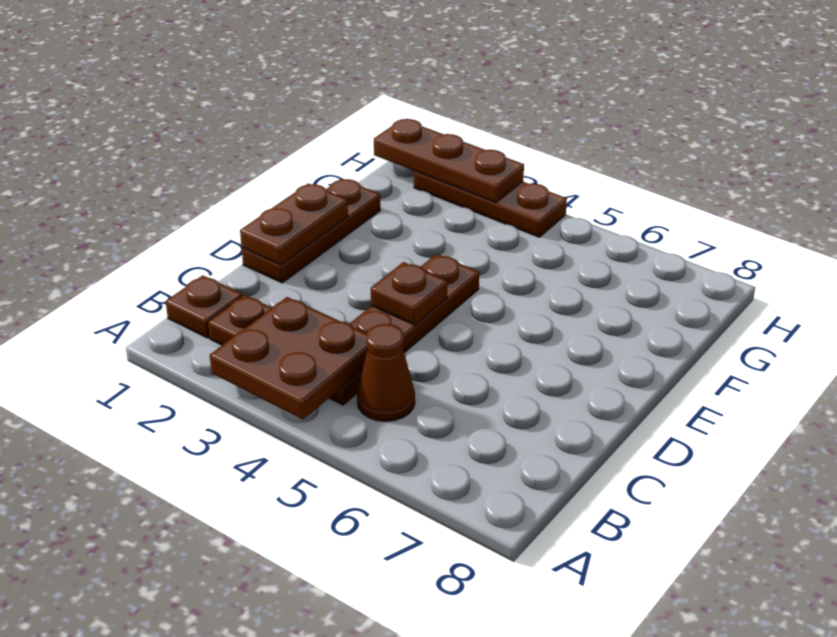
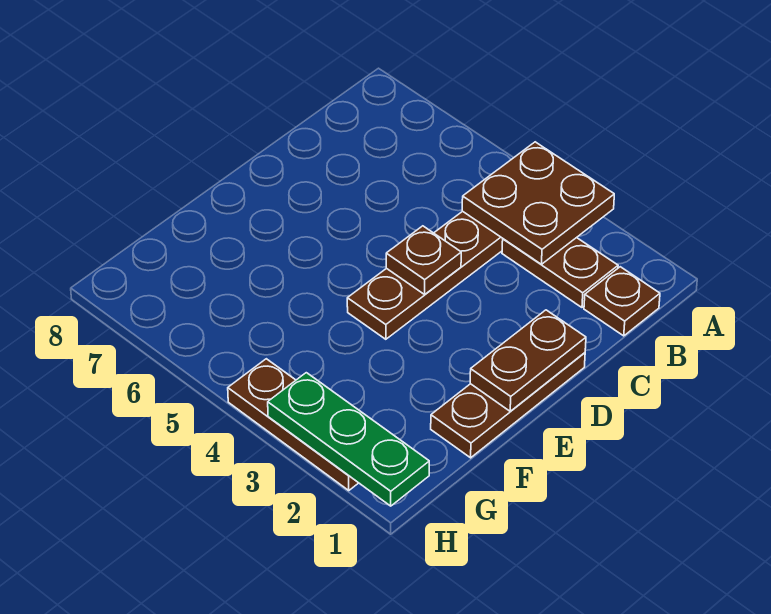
brown 1x1 cone [357,324,415,421] -> none
brown 1x3 plate [374,119,524,203] -> green 1x3 plate [268,373,429,506]

